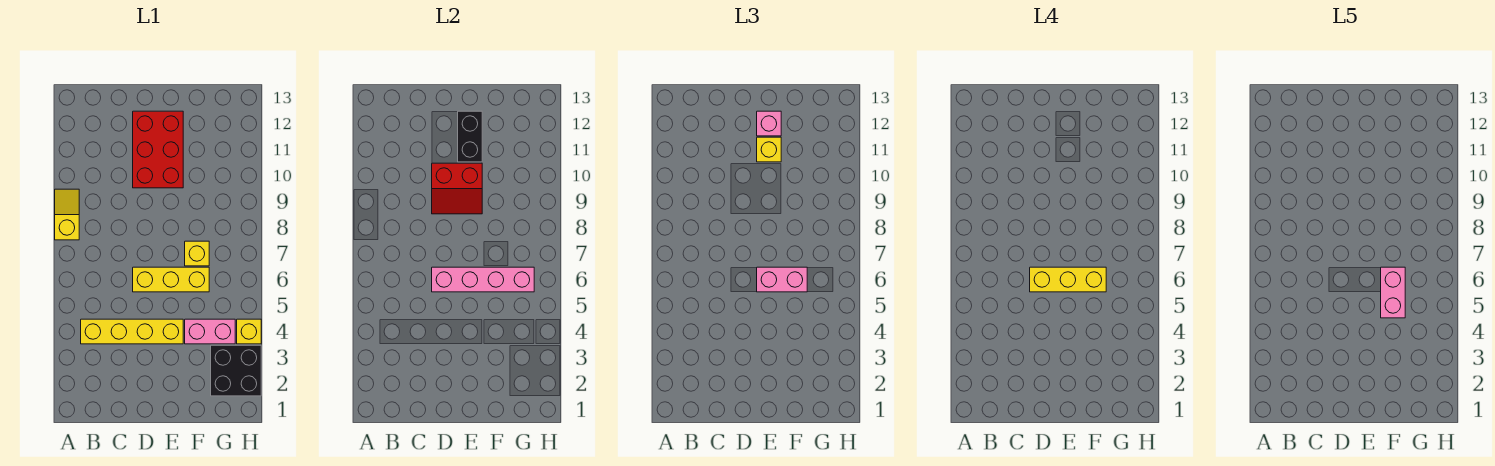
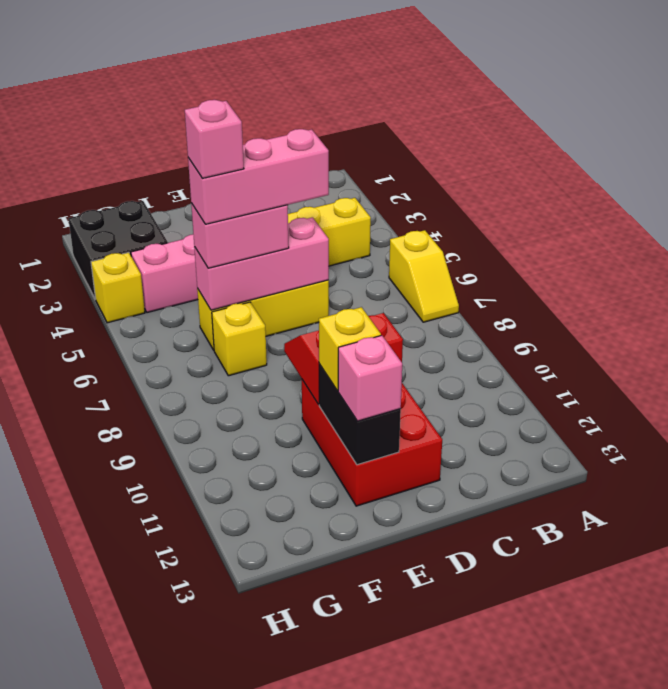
yellow 1x2 slope [55,189,79,240] -> yellow 1x2 slope moved to [389,230,459,322]
pink 1x4 brick [432,267,534,292] -> pink 1x3 brick [194,217,329,310]
yellow 1x3 brick [1030,267,1106,292] -> pink 1x3 brick [188,129,329,224]
pink 1x2 brick [1381,267,1405,318] -> pink 1x1 brick [185,100,244,178]

